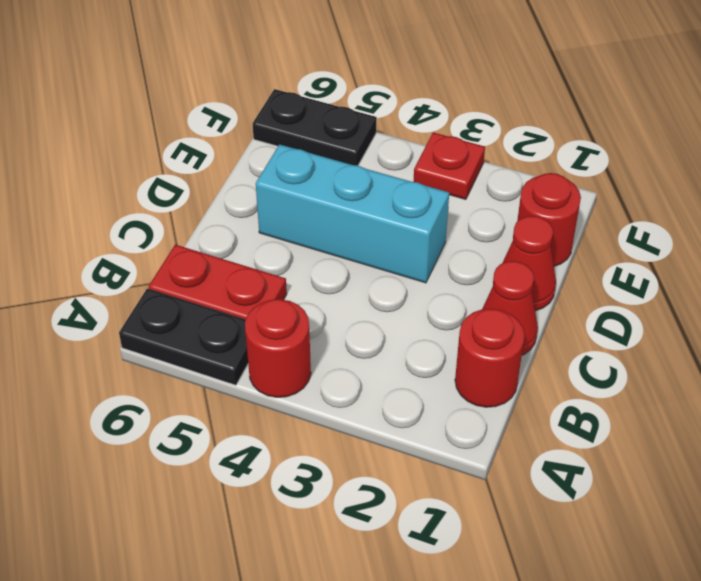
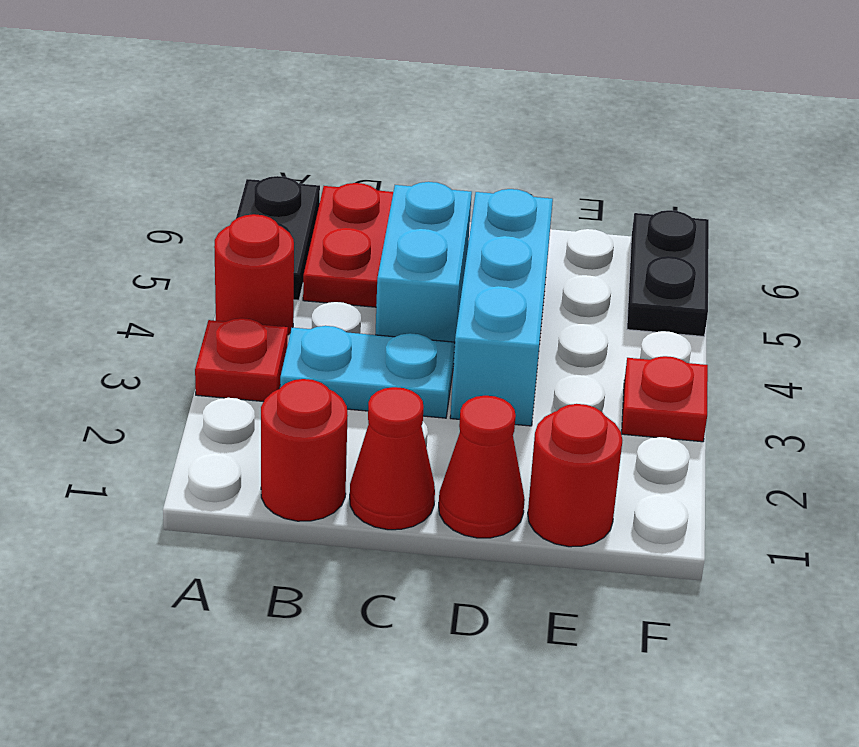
none -> red 1x1 plate [195,318,288,402]
none -> cyan 1x2 plate [280,326,455,418]
none -> cyan 1x2 brick [375,182,472,365]

